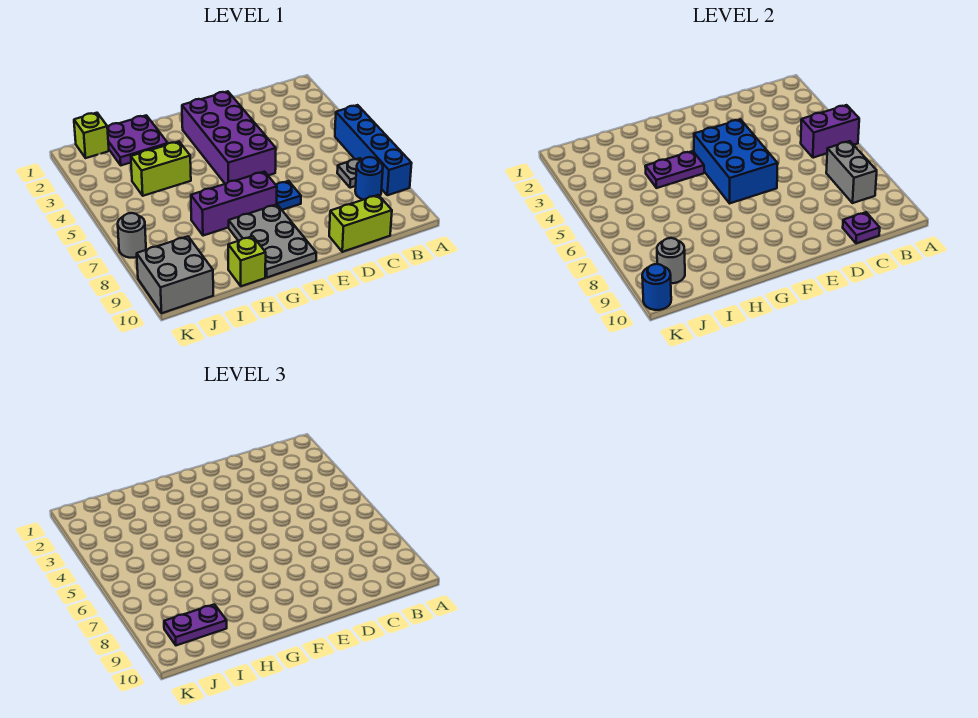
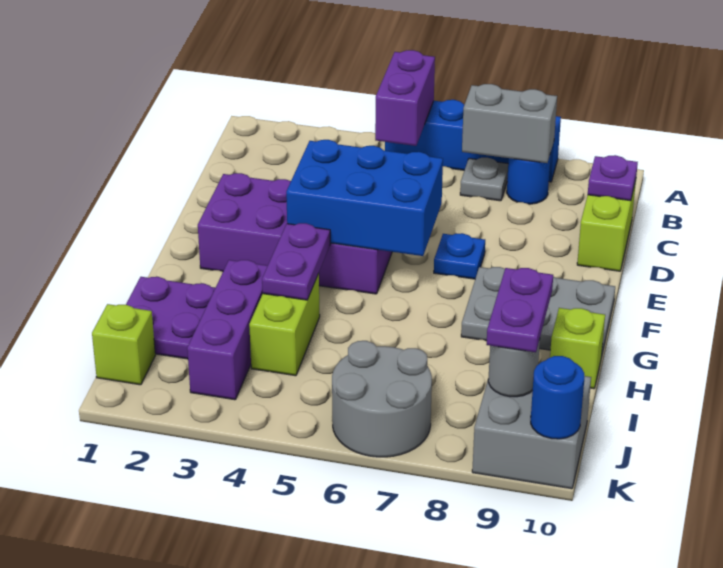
purple 1x3 brick [191,172,277,236] -> purple 1x3 brick moved to [187,260,267,400]
grey 1x1 round brick [118,213,146,258] -> grey 2x2 round brick [332,341,432,457]

